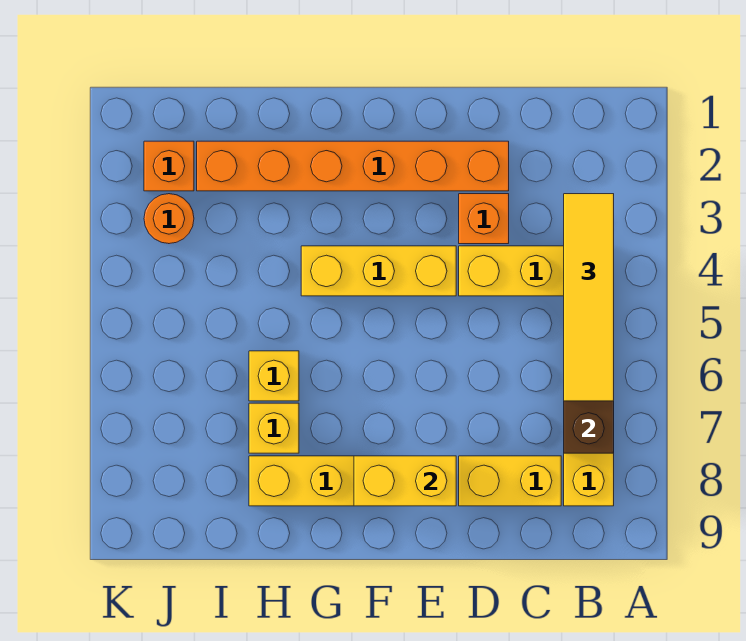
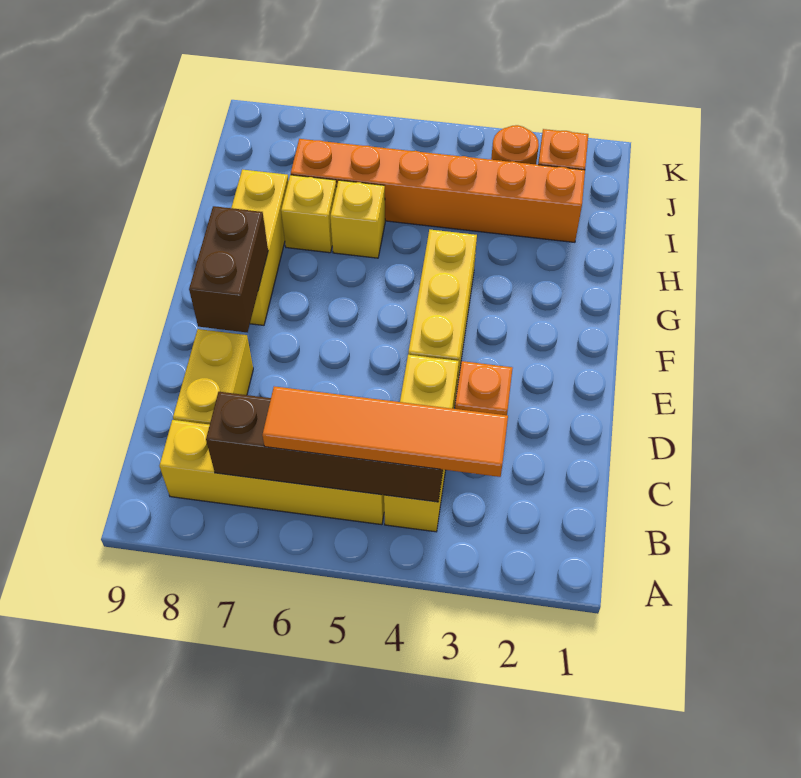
yellow 1x4 tile [564,194,614,401] -> orange 1x4 tile [262,386,508,477]
orange 1x6 brick [197,141,509,191] -> orange 1x6 brick turned to [291,139,585,242]
yellow 1x2 brick [354,456,456,506] -> brown 1x2 brick [189,206,268,333]

